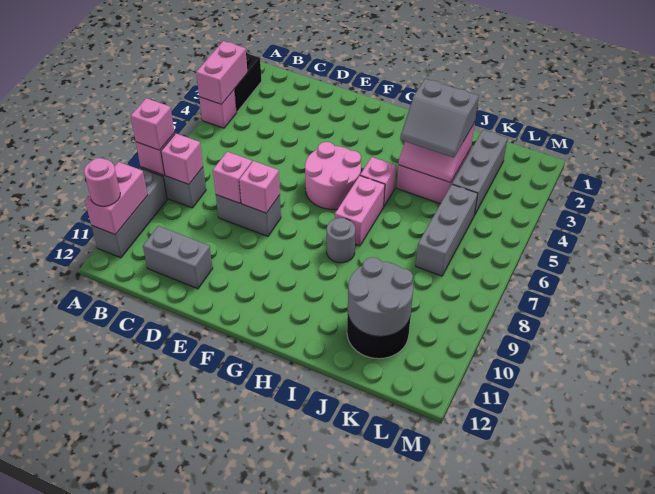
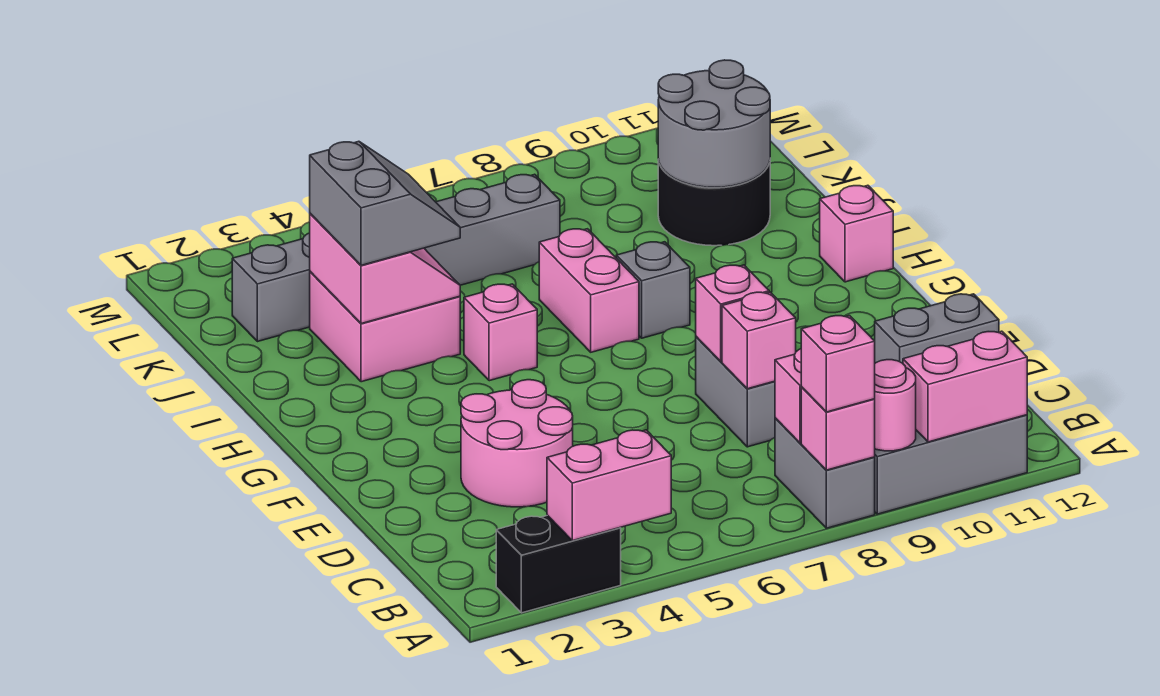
pink 1x1 brick [199,89,237,128] -> pink 1x1 brick moved to [820,185,893,282]
pink 1x1 round brick [84,158,120,206] -> pink 1x1 round brick moved to [875,360,916,451]
grey 1x2 brick [143,226,213,289] -> grey 1x2 brick turned to [875,294,999,363]
pink 2x2 round brick [305,142,361,210] -> pink 2x2 round brick moved to [461,380,573,507]
pink 1x2 brick [335,176,385,246] -> pink 1x2 brick turned to [539,229,639,352]
grey 1x1 round brick [327,218,355,263] -> grey 1x1 brick [616,242,690,338]

